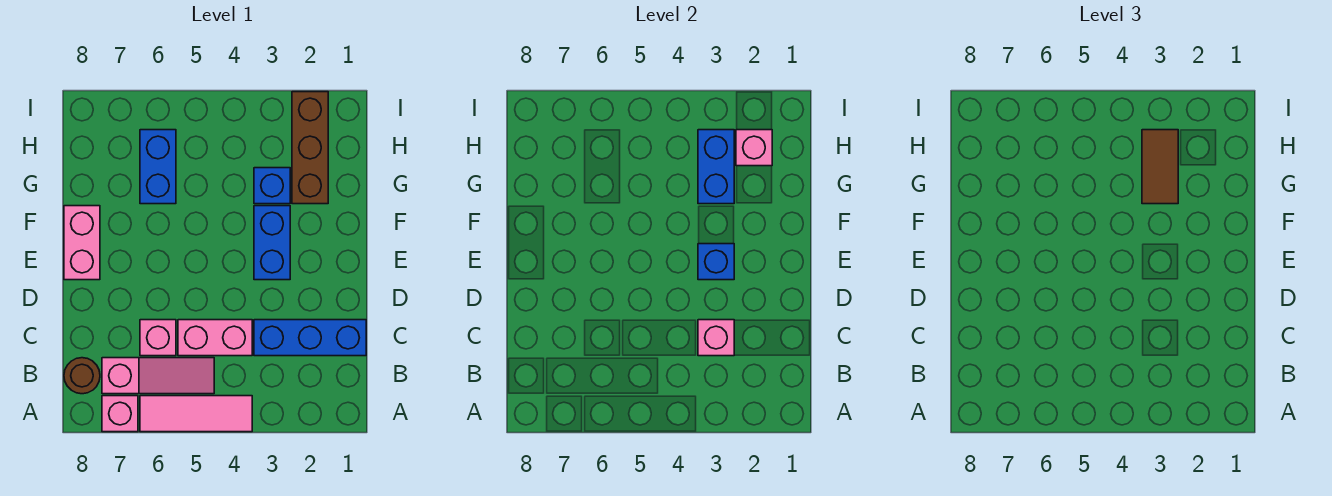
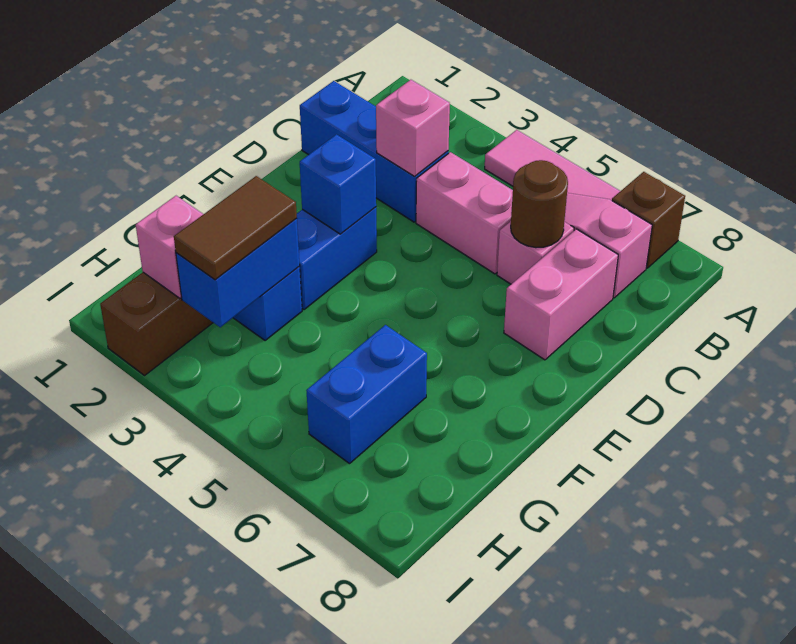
pink 1x1 brick [102,396,138,432] -> brown 1x1 brick [612,172,685,268]
brown 1x1 round brick [64,358,100,394] -> brown 1x1 round brick moved to [511,160,568,248]
pink 1x2 brick [64,206,100,280] -> pink 1x2 brick moved to [504,229,618,360]

